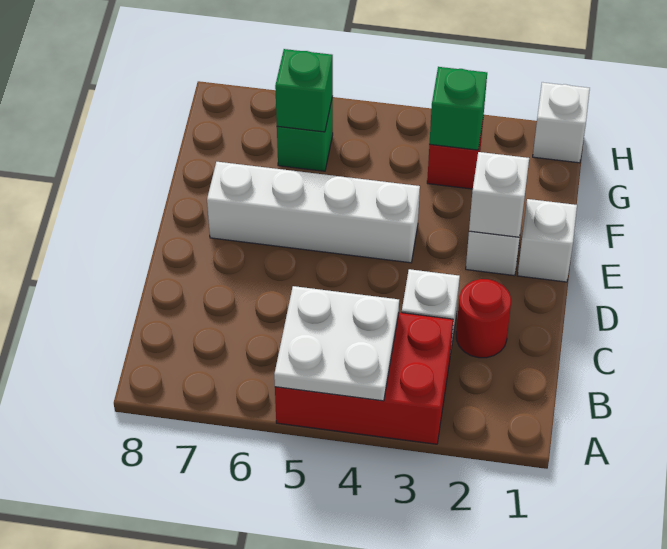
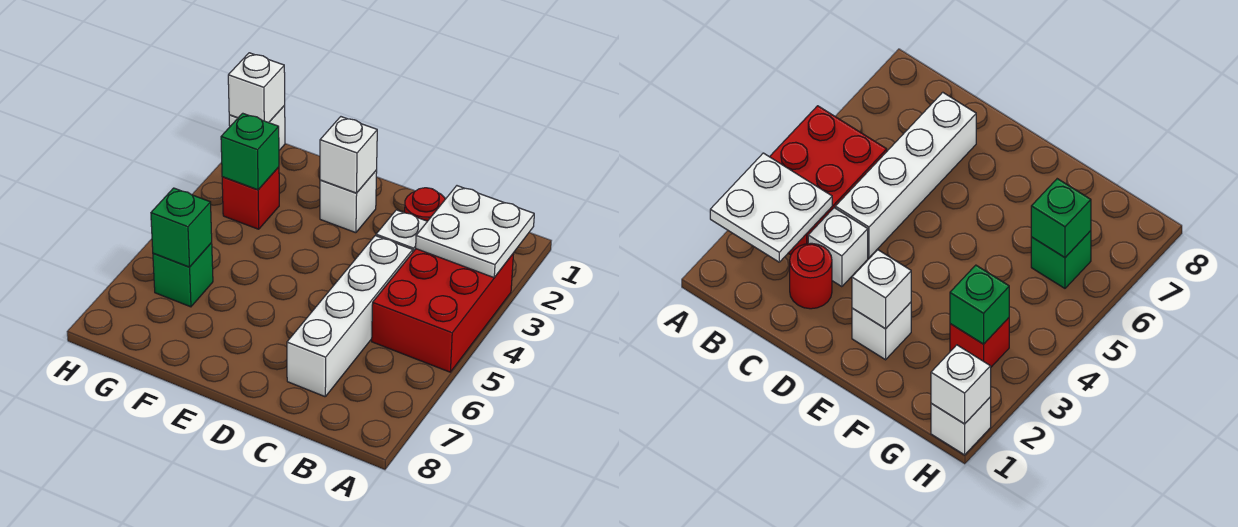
white 2x2 plate [274,286,399,401] -> white 2x2 plate moved to [416,186,534,278]
white 1x1 brick [518,199,577,282] -> white 1x1 brick moved to [228,53,285,123]
white 1x4 brick [207,162,420,263] -> white 1x4 brick moved to [287,236,413,397]

